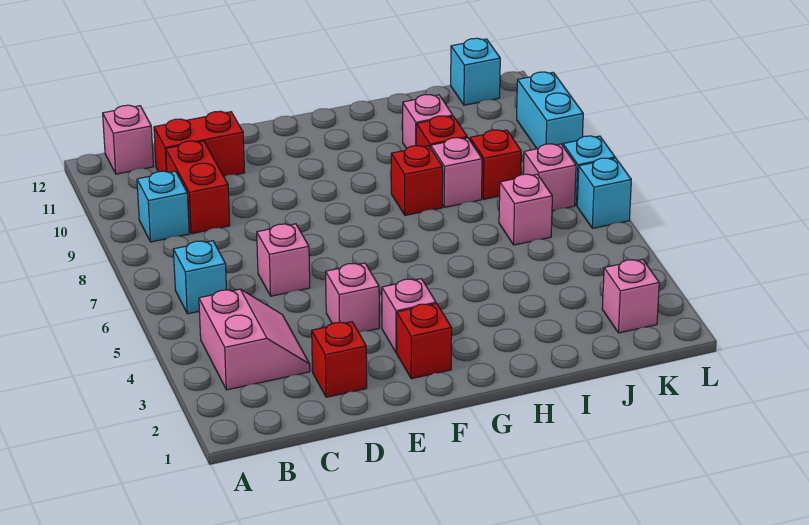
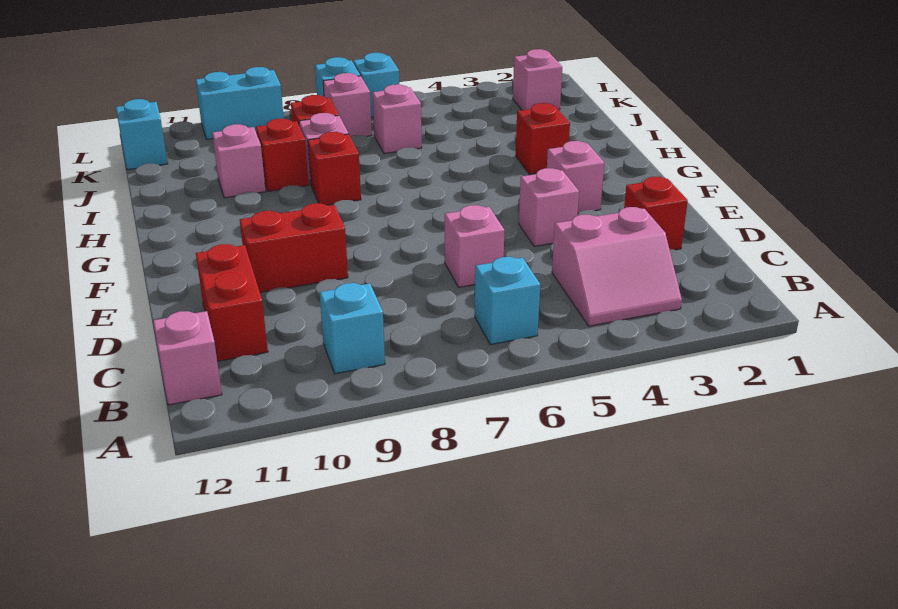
pink 2x2 slope [199,289,310,390] -> pink 2x2 slope turned to [552,207,682,326]
red 1x2 brick [166,141,230,234] -> red 1x2 brick moved to [240,203,348,292]
red 1x1 brick [397,303,452,379] -> red 1x1 brick moved to [516,103,570,174]

